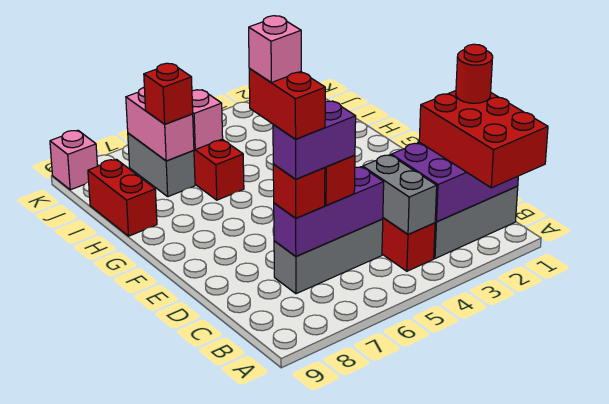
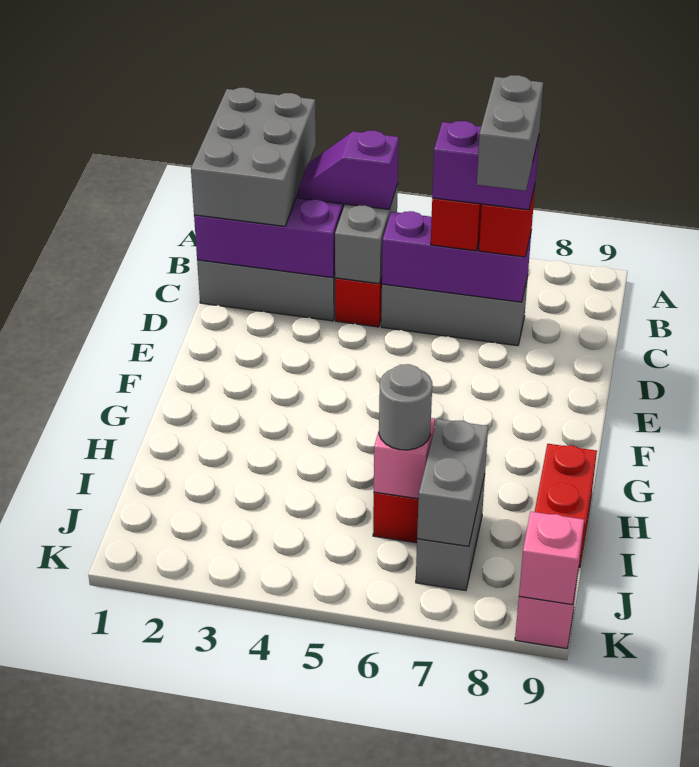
red 2x3 brick [419,91,548,188] -> grey 2x3 brick [191,88,316,226]
none -> purple 1x2 slope [298,131,399,209]
red 1x1 round brick [456,44,493,103] -> none
red 1x2 brick [249,68,325,139] -> grey 1x2 brick [477,75,543,191]
pink 1x1 brick [249,16,301,82] -> pink 1x1 brick moved to [519,512,584,605]
none -> grey 1x1 round brick [379,364,432,450]
pink 1x2 brick [126,88,194,161] -> grey 1x2 brick [417,419,488,546]
red 1x1 brick [144,63,193,124] -> none

